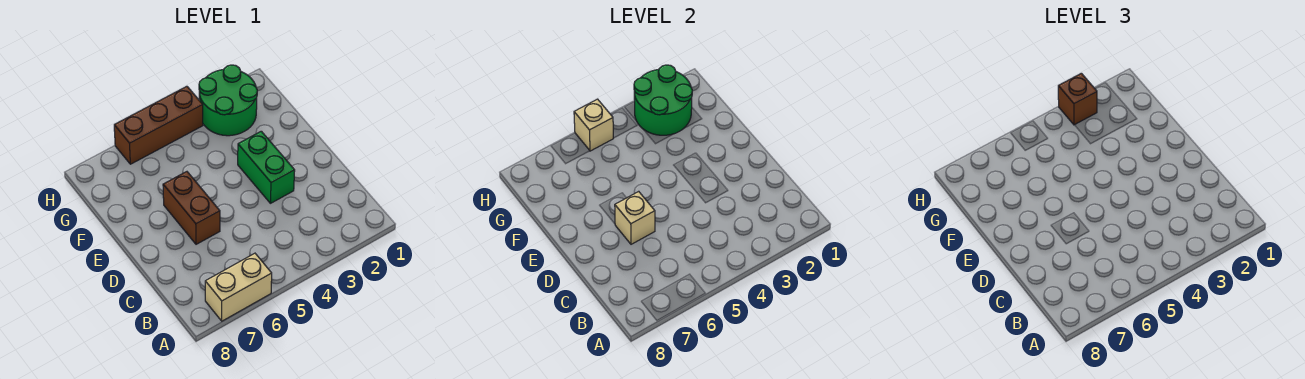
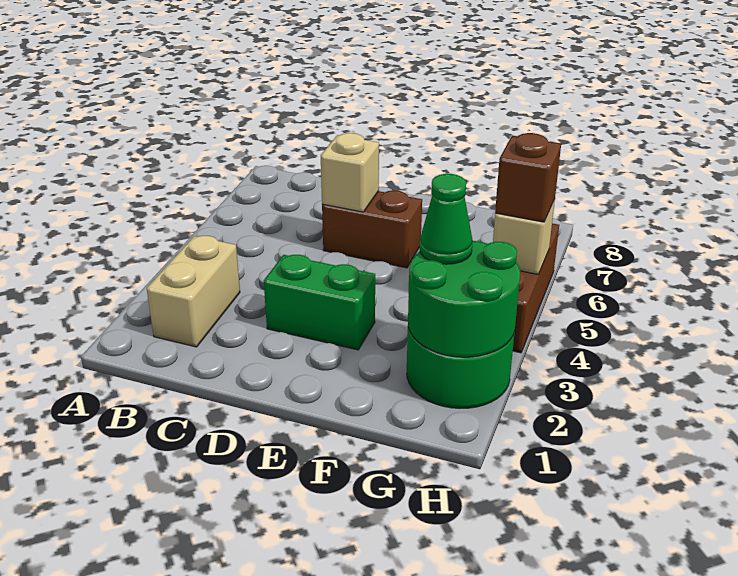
tan 1x2 brick [205,253,272,321] -> tan 1x2 brick moved to [147,236,240,347]
none -> green 1x1 cone [419,174,473,264]
brown 1x1 brick [1058,73,1097,125] -> brown 1x1 brick moved to [495,133,561,222]

